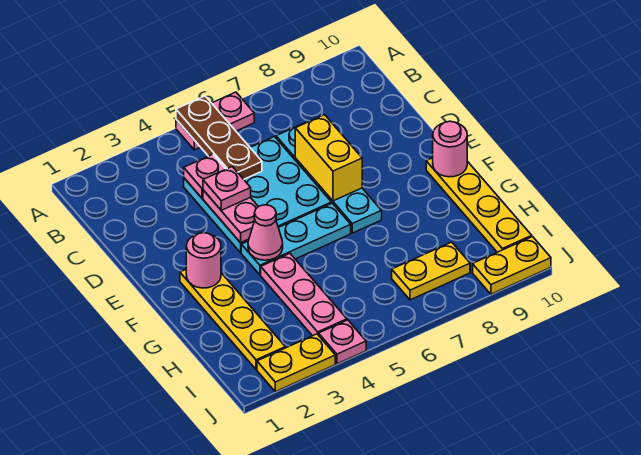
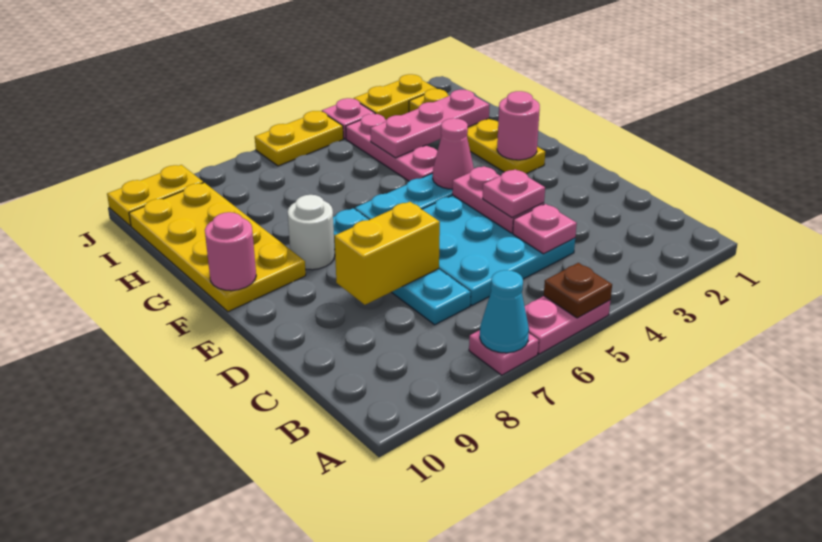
brown 1x3 plate [176,96,262,179] -> brown 1x1 plate [544,263,612,318]
none -> pink 1x1 plate [469,330,539,375]
none -> cyan 1x1 cone [480,270,529,353]
yellow 1x2 brick [295,115,362,201] -> yellow 1x2 brick turned to [334,202,440,305]
none -> white 1x1 round brick [288,194,335,270]
yellow 1x4 plate [426,158,532,252] -> yellow 2x4 plate [129,183,306,312]
none -> pink 1x3 plate [371,90,490,158]
yellow 1x2 plate [392,242,470,300] -> yellow 1x2 plate moved to [255,111,343,166]

